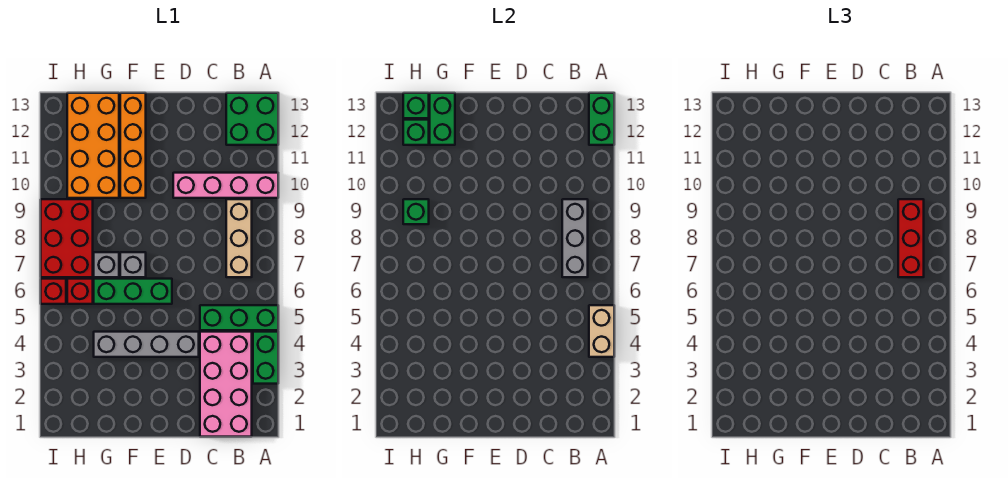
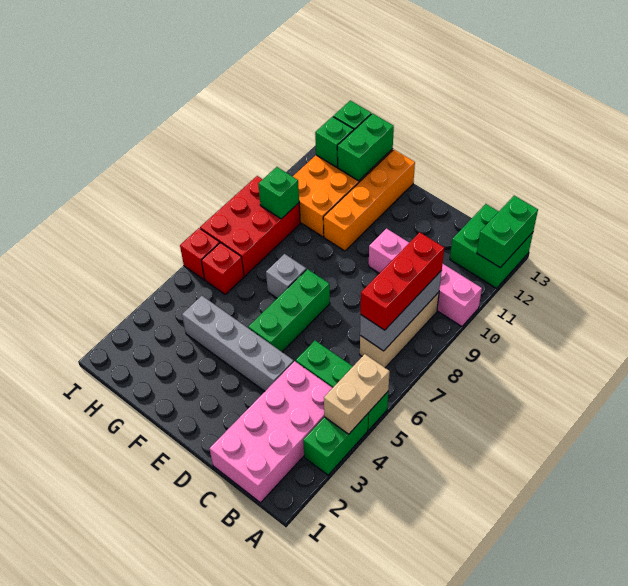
green 1x3 brick [94,279,172,304] -> green 1x3 brick turned to [248,269,330,352]
grey 1x1 brick [94,252,119,277] -> none

